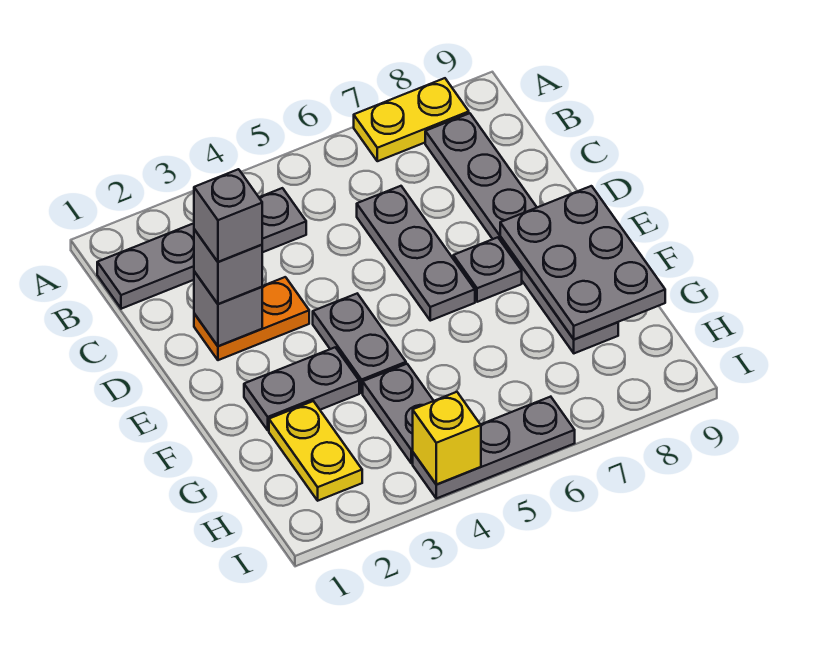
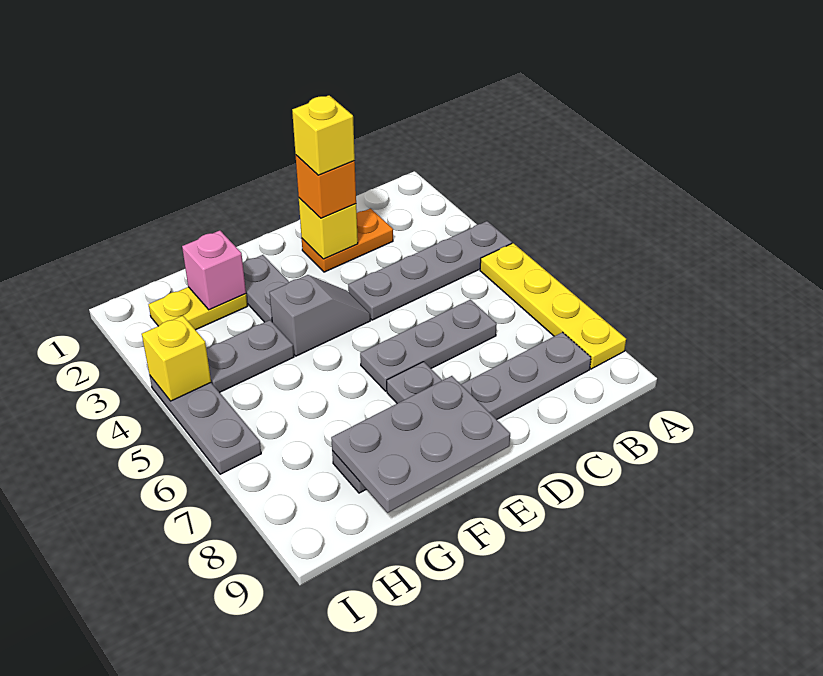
yellow 1x2 plate [354,78,469,161] -> yellow 1x4 plate [480,243,626,369]
grey 1x4 plate [97,188,306,309] -> grey 1x4 plate turned to [348,221,512,320]
orange 1x2 plate [194,277,309,360] -> orange 1x2 plate turned to [302,208,393,272]
grey 1x1 brick [194,272,262,346] -> yellow 1x1 brick [299,198,358,259]
grey 1x1 brick [194,229,262,304] -> orange 1x1 brick [296,155,356,218]
grey 1x1 brick [194,169,262,262] -> yellow 1x1 brick [292,95,355,175]
grey 1x2 plate [313,294,406,393] -> grey 1x2 slope [269,275,370,356]
none -> pink 1x1 brick [182,230,246,310]

